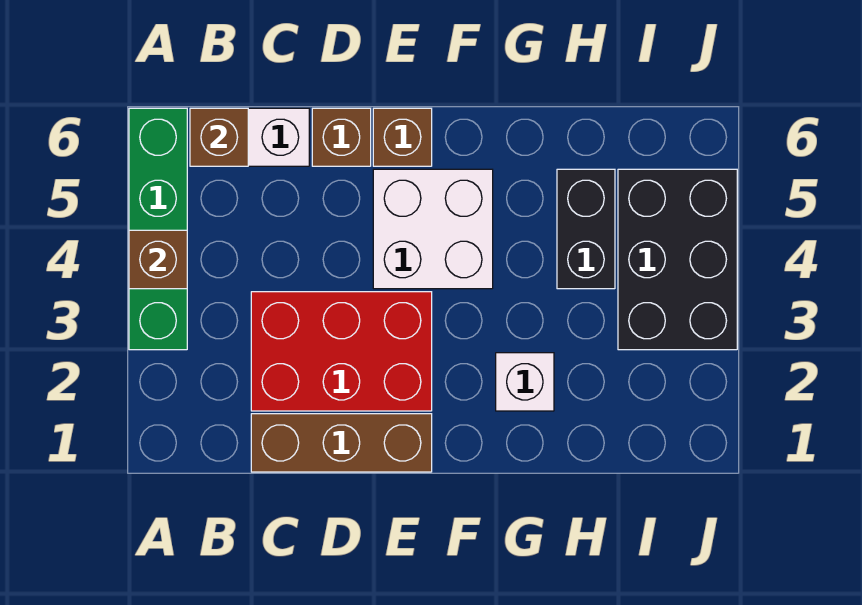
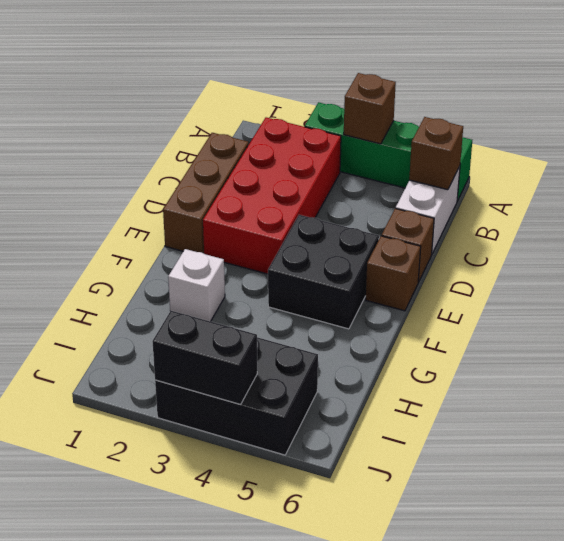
red 2x3 brick [251,292,432,411] -> red 2x4 brick [203,117,341,274]
white 2x2 brick [373,169,493,289] -> black 2x2 brick [268,215,379,329]
black 1x2 brick [557,169,615,289] -> black 1x2 brick moved to [152,311,257,404]

